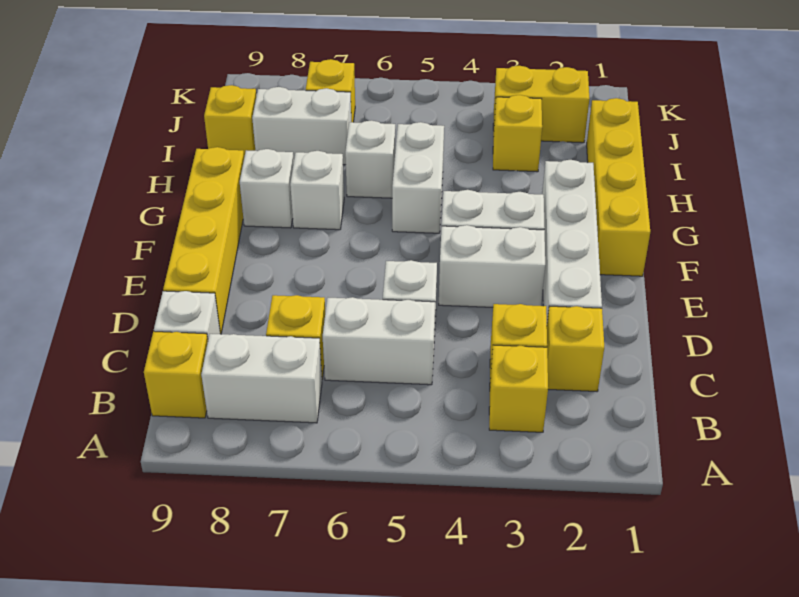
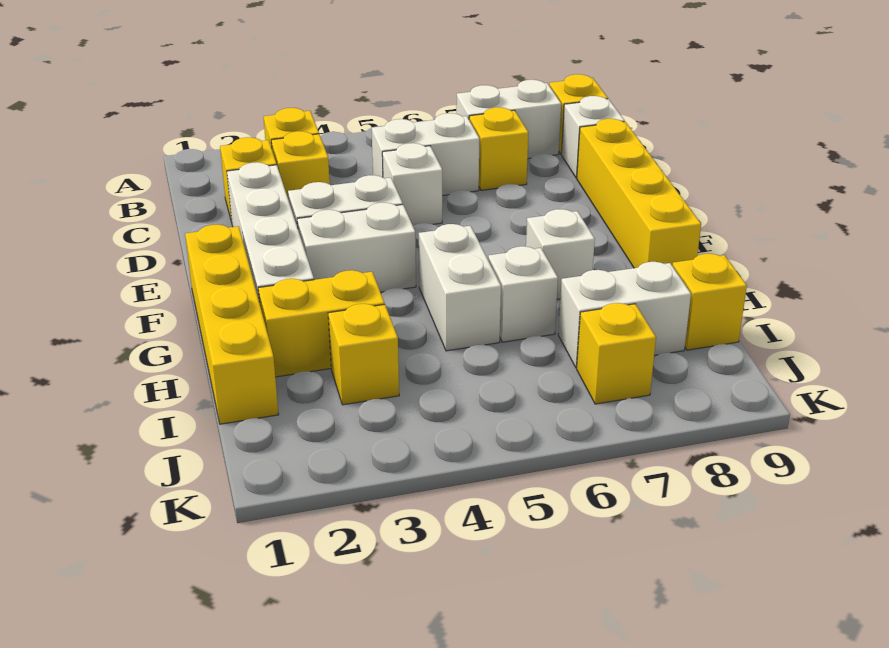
white 1x1 brick [240,149,294,228] -> none
yellow 1x2 brick [493,66,590,143] -> yellow 1x2 brick moved to [258,270,384,377]

